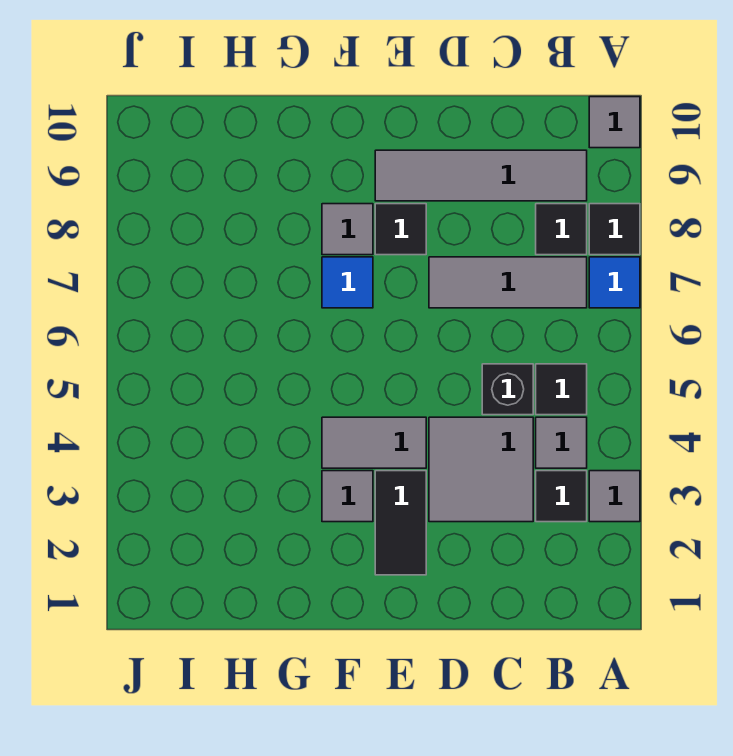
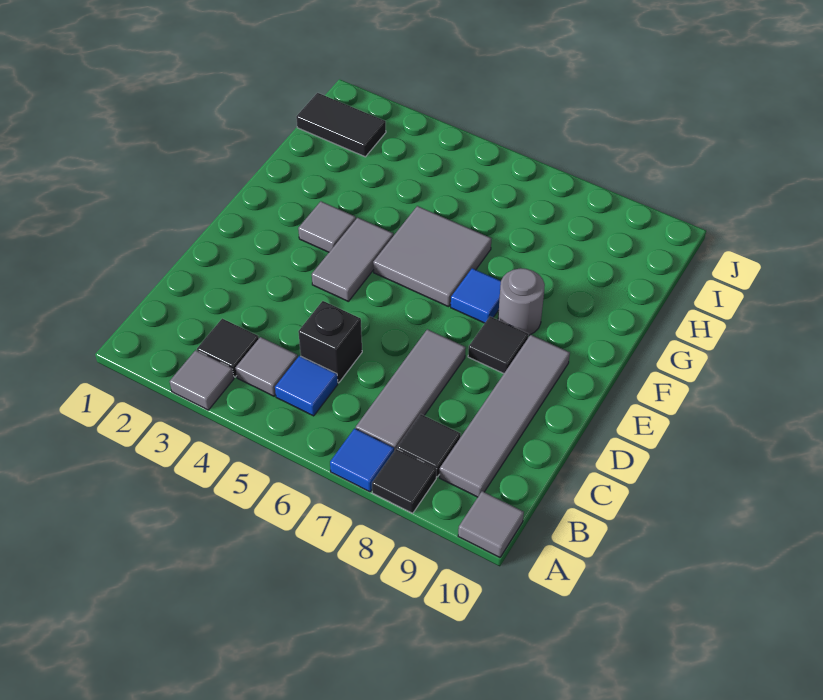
black 1x1 tile [536,364,587,415] -> blue 1x1 tile [275,356,338,416]
grey 2x2 tile [429,417,533,522] -> grey 2x2 tile moved to [373,206,491,307]
black 1x2 tile [375,471,426,575] -> black 1x2 tile moved to [296,93,386,157]
grey 1x1 tile [322,204,373,255] -> grey 1x1 round brick [498,268,545,335]

